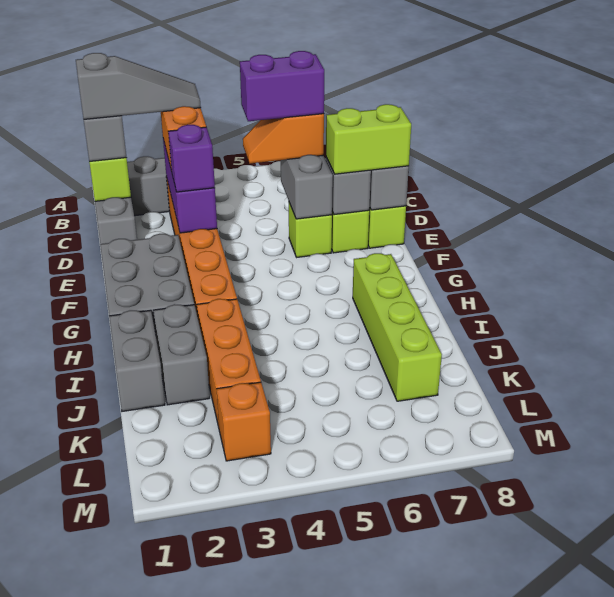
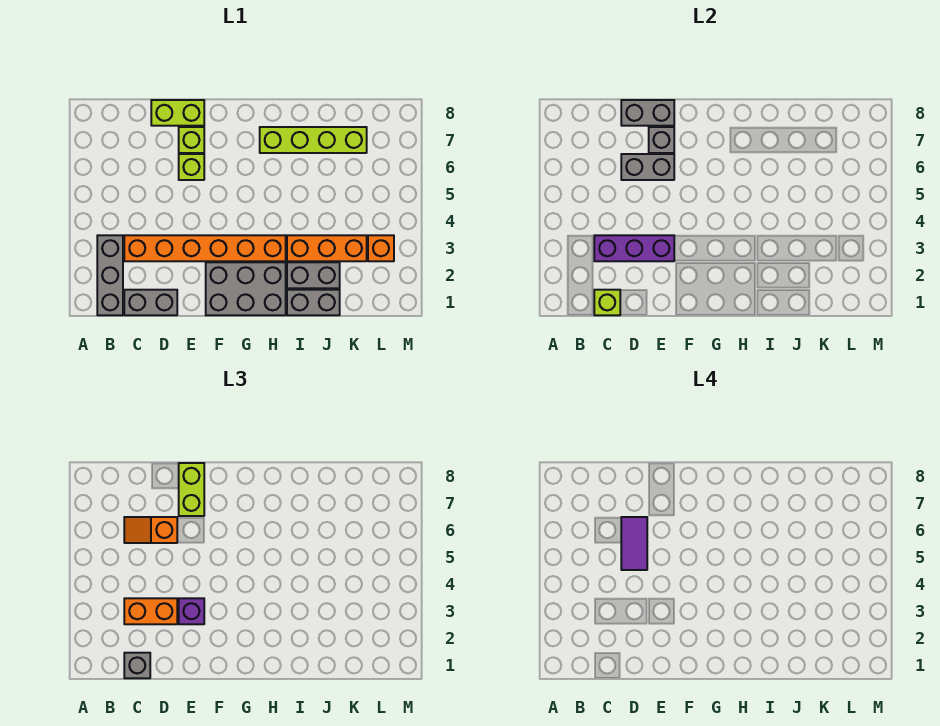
grey 1x3 slope [76,53,201,119] -> none
orange 1x2 slope [243,114,324,163] -> orange 1x2 slope turned to [124,517,177,543]
purple 1x2 brick [240,51,324,121] -> purple 1x2 tile [621,517,647,570]

